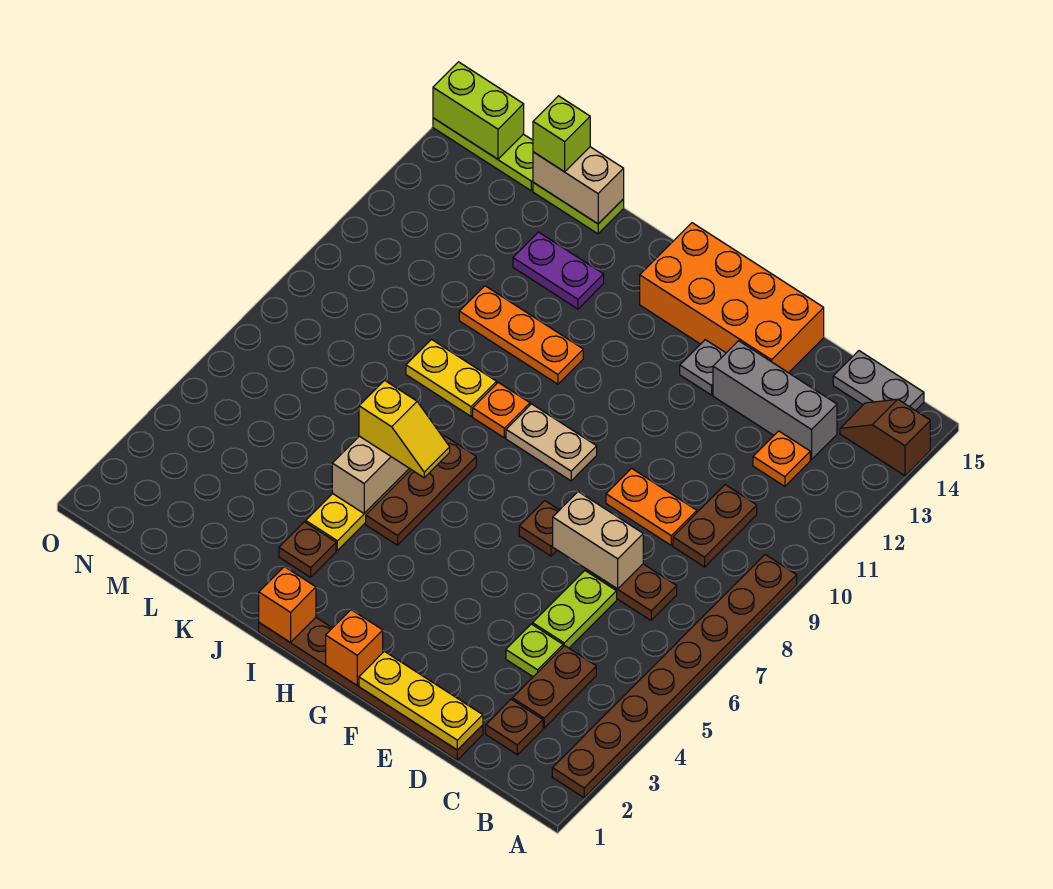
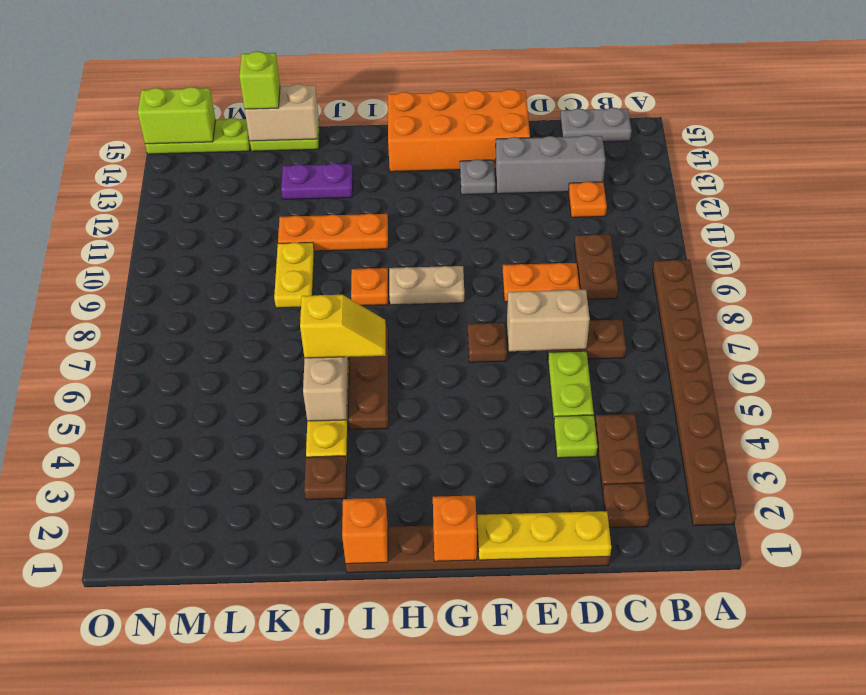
brown 1x2 slope [840,399,930,476] -> none
yellow 1x2 plate [406,340,497,416] -> yellow 1x2 plate turned to [274,242,314,308]

